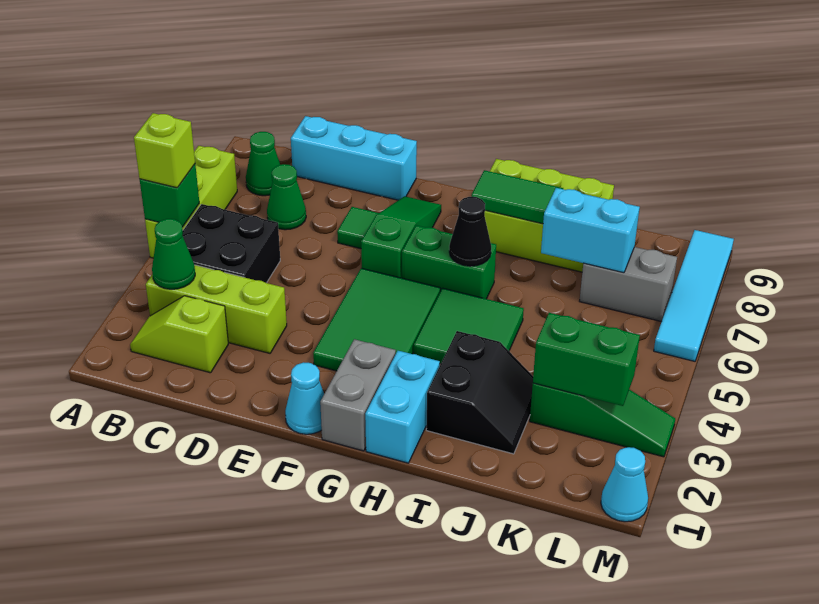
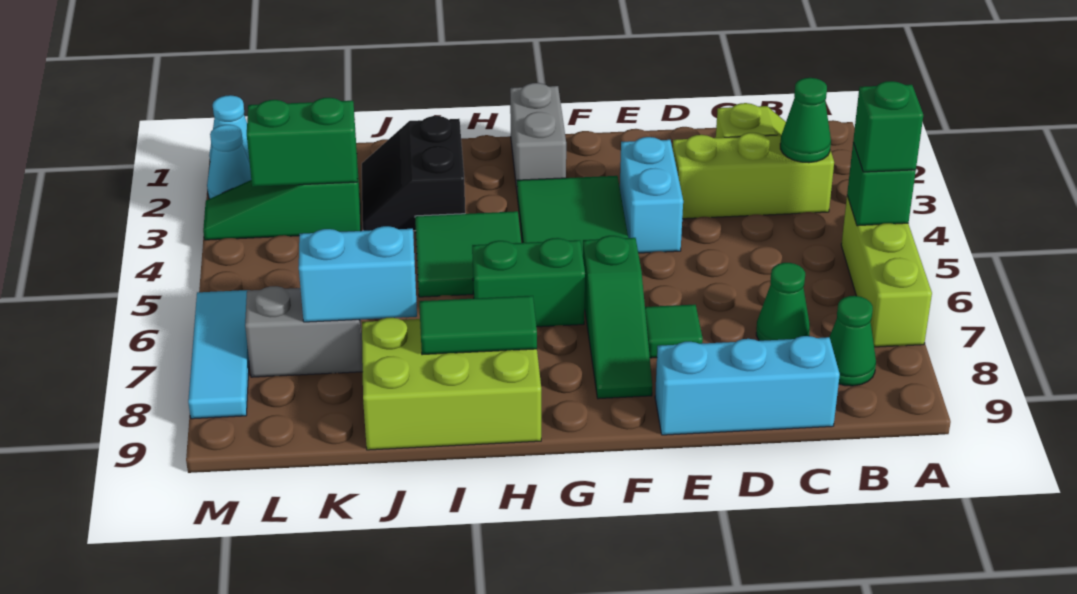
lime 1x1 brick [134,113,195,188] -> green 1x1 brick [853,81,923,172]
black 2x2 brick [183,204,280,283] -> none
cyan 1x1 cone [285,362,324,434] -> cyan 1x1 cone moved to [207,125,251,199]
cyan 1x2 brick [365,351,440,463] -> cyan 1x2 brick moved to [620,137,683,253]
black 1x1 cone [449,197,491,266] -> none
cyan 1x4 tile [654,230,734,361] -> cyan 1x3 tile [188,290,249,419]

